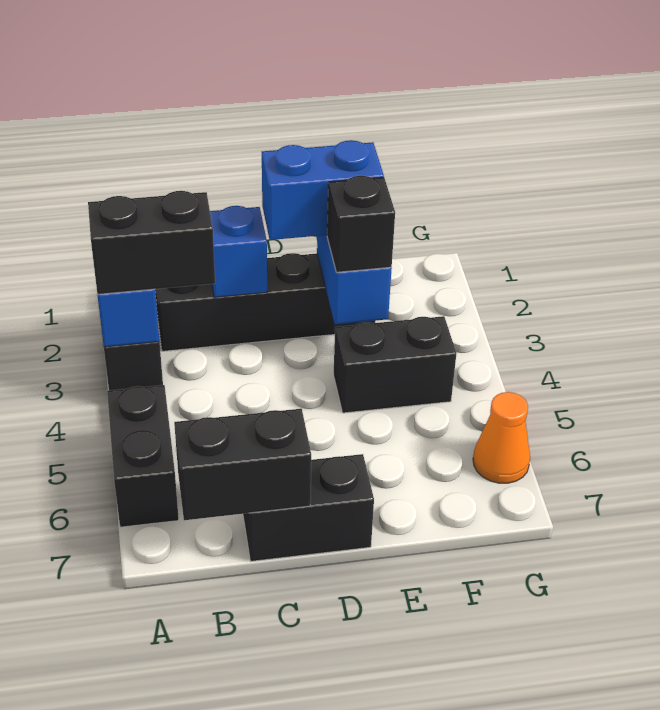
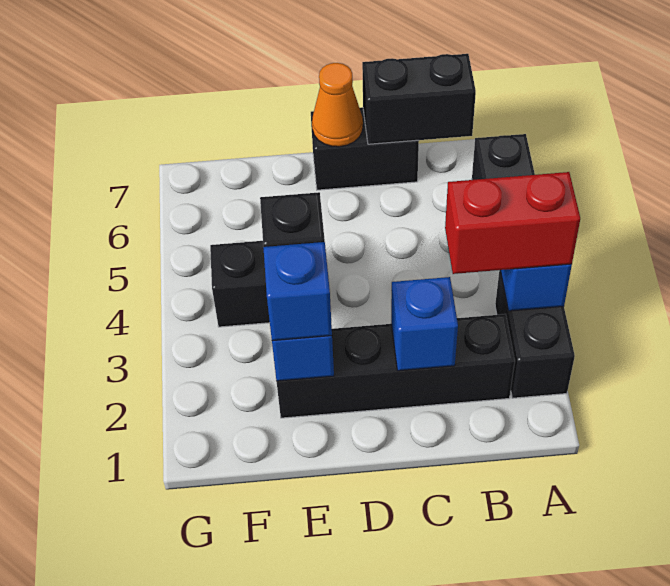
black 1x2 brick [88,191,215,294] -> red 1x2 brick [445,172,580,274]
blue 1x2 brick [262,140,384,240] -> blue 1x1 brick [263,242,332,341]
orange 1x1 cone [473,392,530,483] -> orange 1x1 cone moved to [312,63,363,147]

